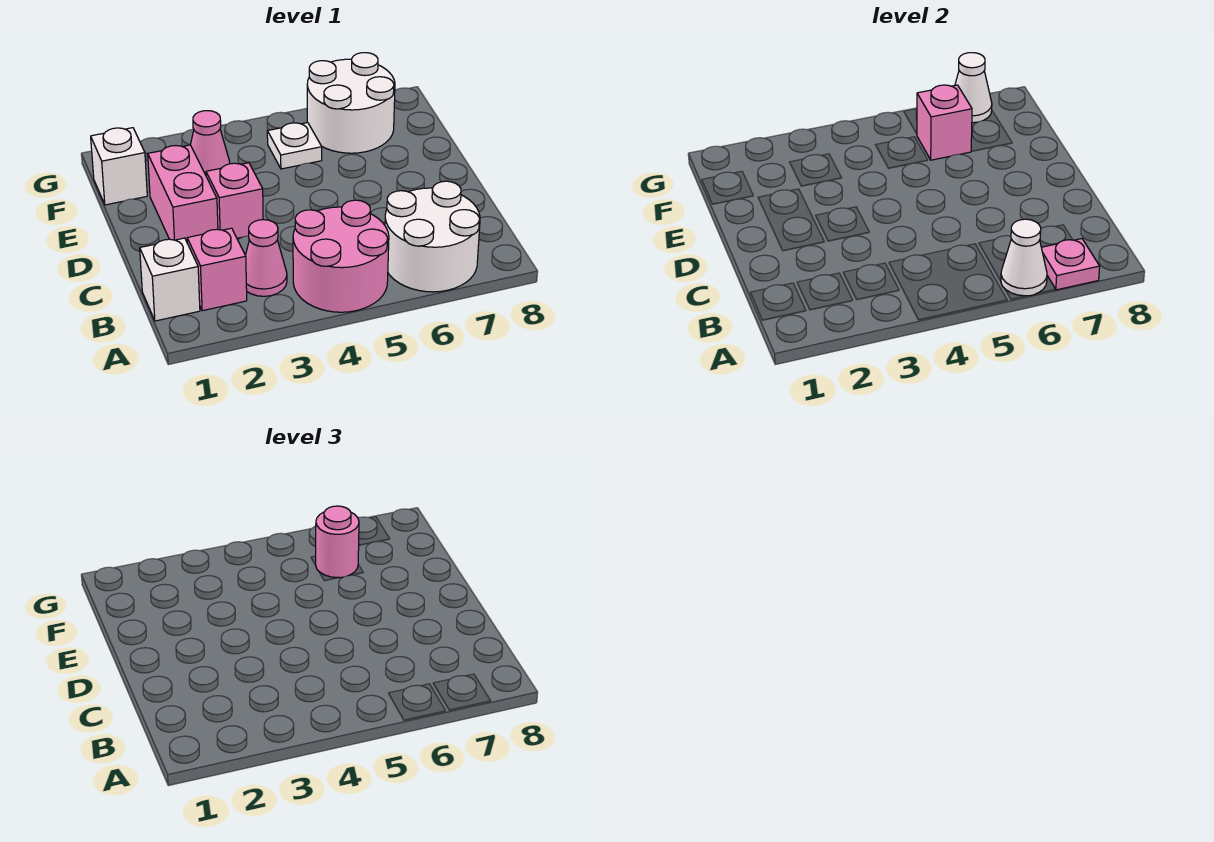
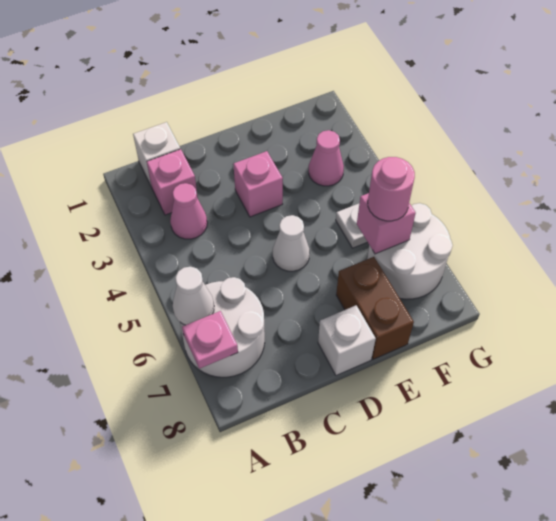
pink 2x2 round brick [293,200,389,312] -> none
pink 1x2 brick [148,145,218,242] -> none
none -> brown 1x2 brick [336,257,414,359]
white 1x1 brick [91,128,147,205] -> white 1x1 brick moved to [318,305,376,376]
white 1x1 cone [955,53,992,123] -> white 1x1 cone moved to [273,215,310,271]

